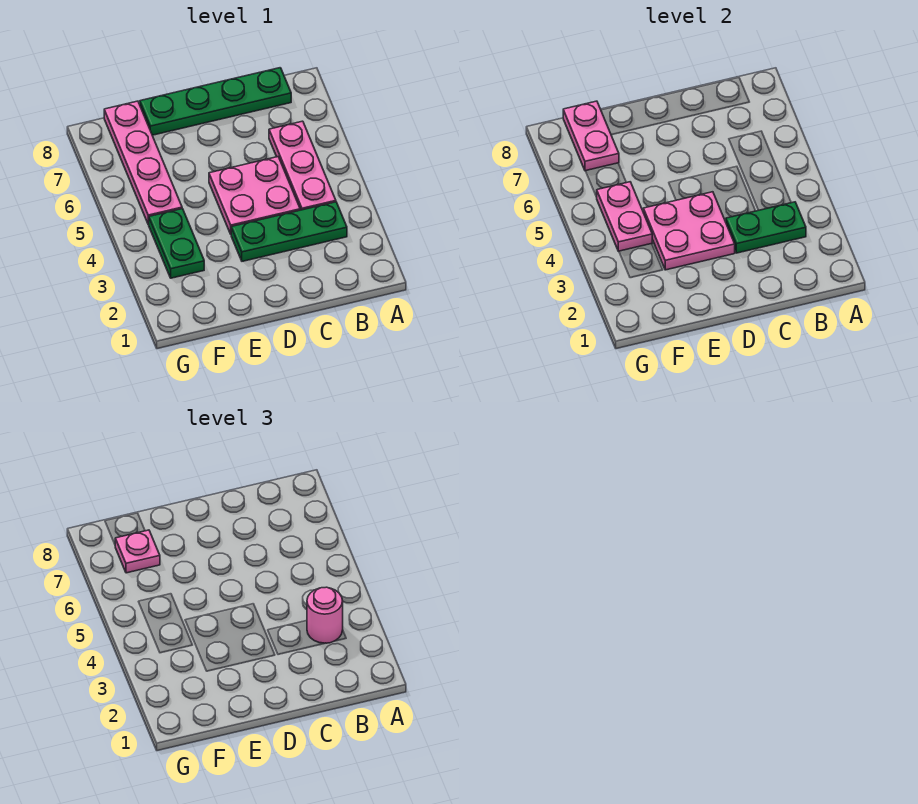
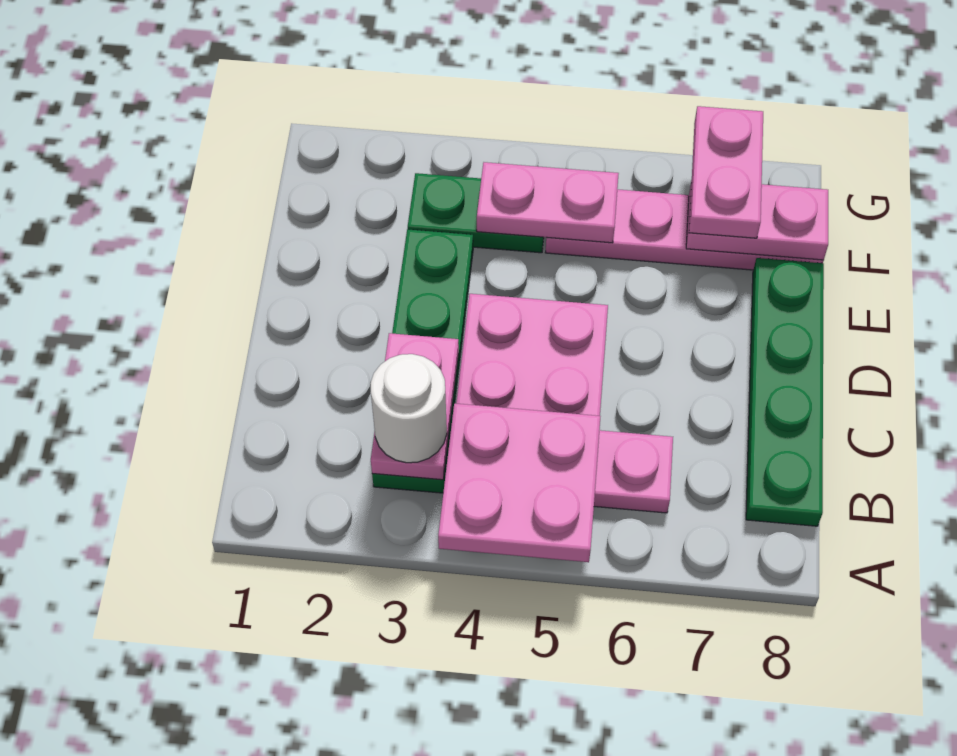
green 1x3 plate [231,202,347,261] -> green 1x4 plate [372,229,473,493]
green 1x2 plate [726,202,806,253] -> pink 1x2 plate [371,333,459,480]
pink 1x1 round brick [307,587,343,643] -> white 1x1 round brick [370,354,447,463]
pink 2x2 plate [643,192,735,270] -> pink 2x2 plate moved to [438,403,601,562]
pink 1x1 plate [115,530,160,573] -> pink 1x2 plate [689,106,763,238]

